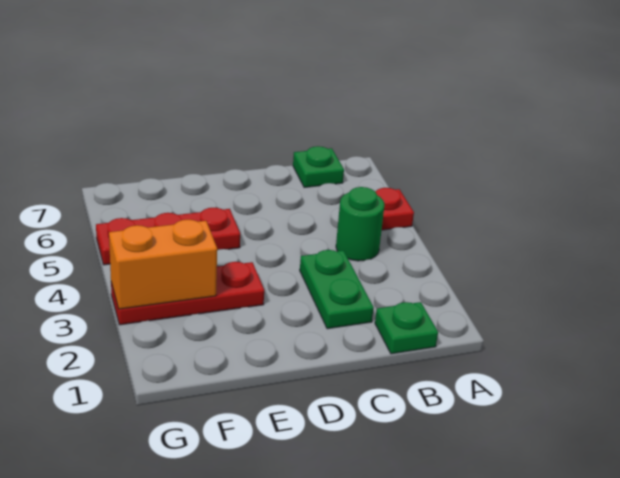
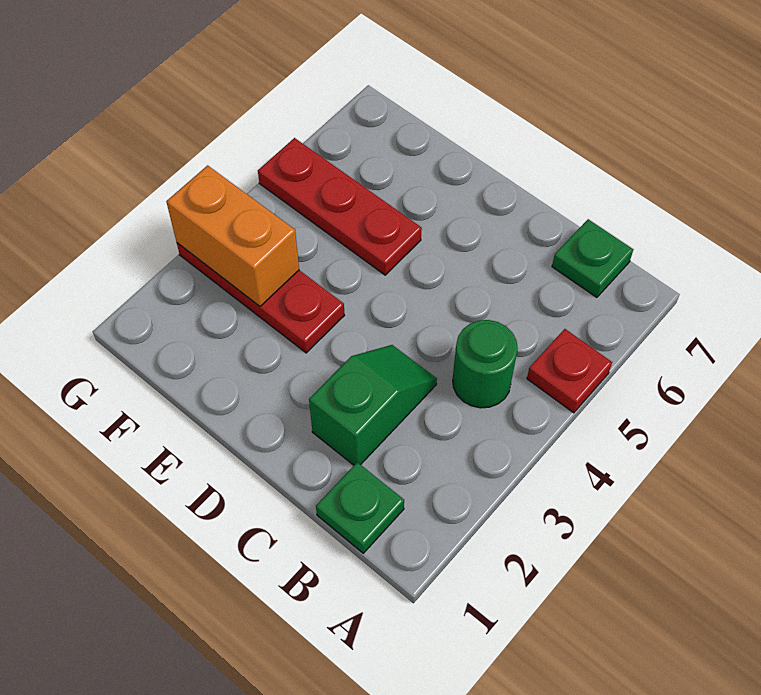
green 1x2 plate [300,250,374,329] -> green 1x2 slope [309,345,437,465]

